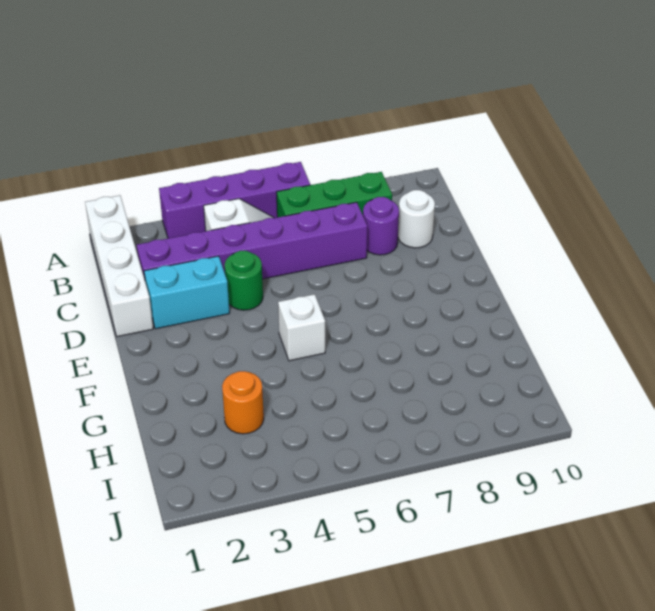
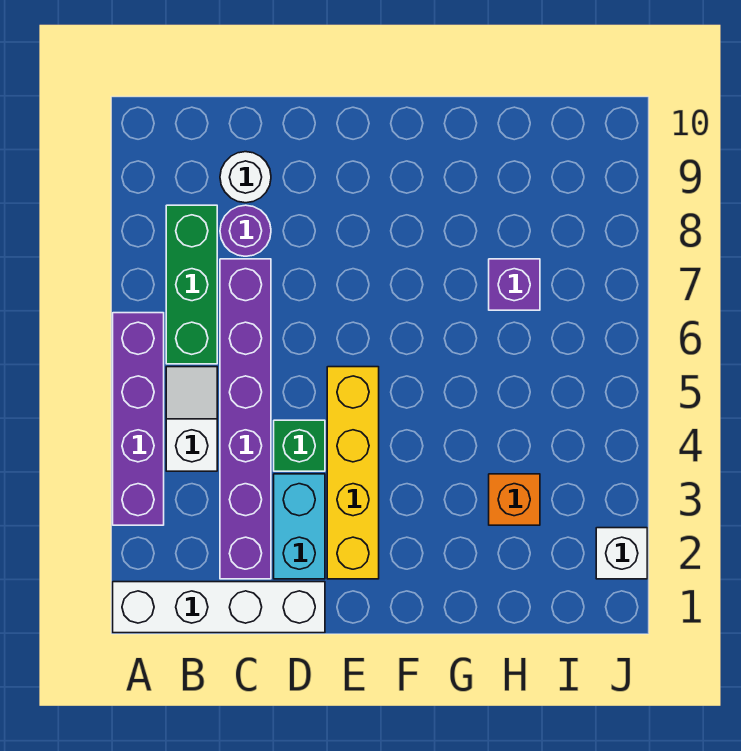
green 1x1 round brick [225,251,263,310] -> green 1x1 brick [274,420,325,471]
none -> yellow 1x4 brick [327,367,379,579]
white 1x1 brick [278,294,325,361] -> white 1x1 brick moved to [596,528,647,579]
orange 1x1 round brick [222,371,264,434] -> orange 1x1 brick [489,474,540,525]
none -> purple 1x1 brick [489,259,540,310]

